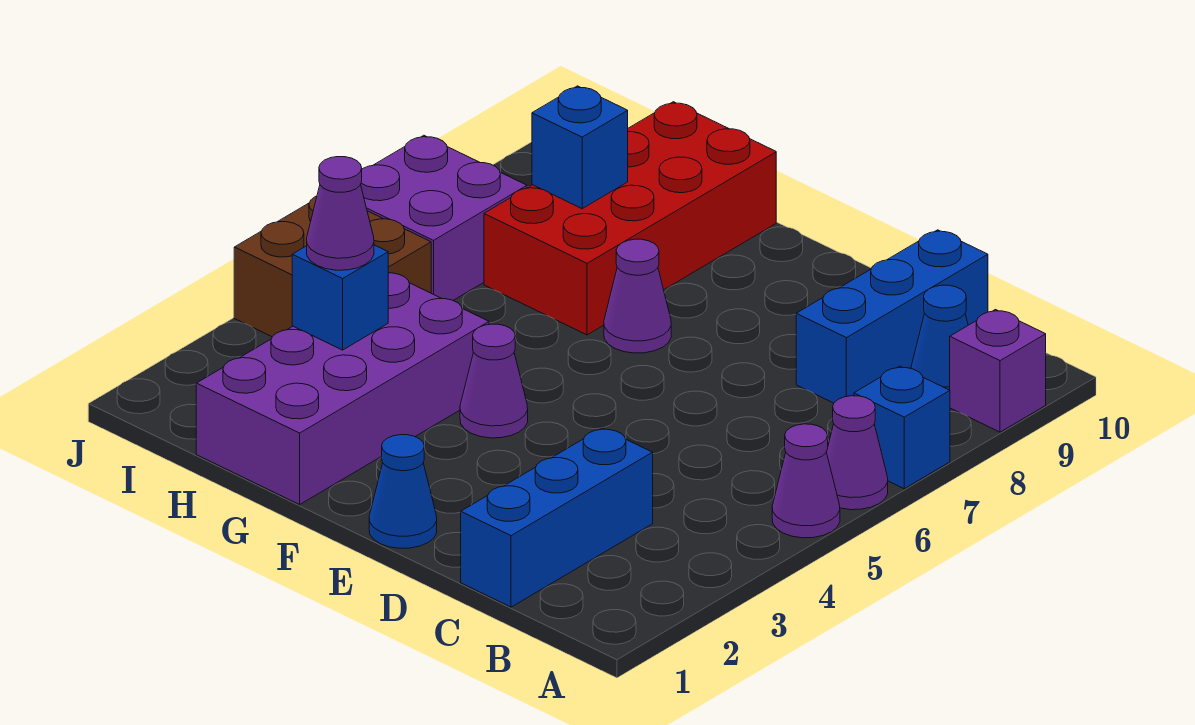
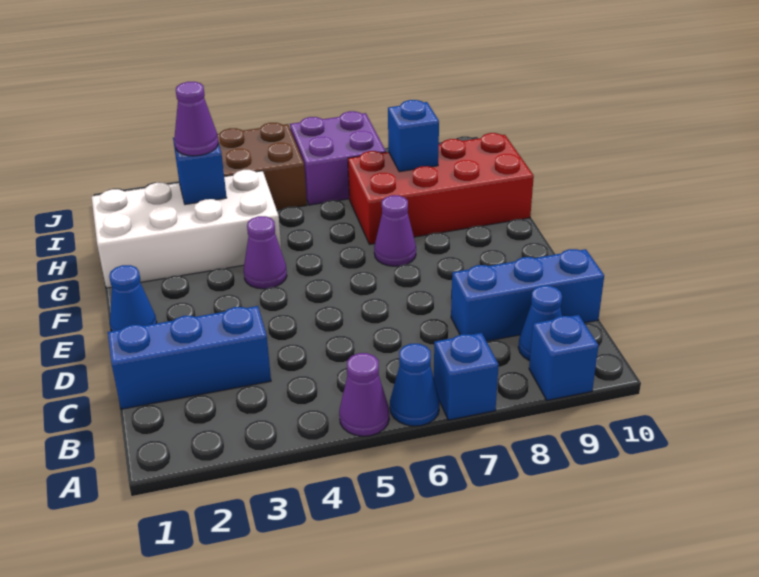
purple 1x1 cone [827,396,888,510] -> blue 1x1 cone [390,344,440,426]
purple 1x1 brick [950,310,1046,432] -> blue 1x1 brick [529,315,599,400]
purple 2x4 brick [196,273,489,505] -> white 2x4 brick [92,170,282,288]

